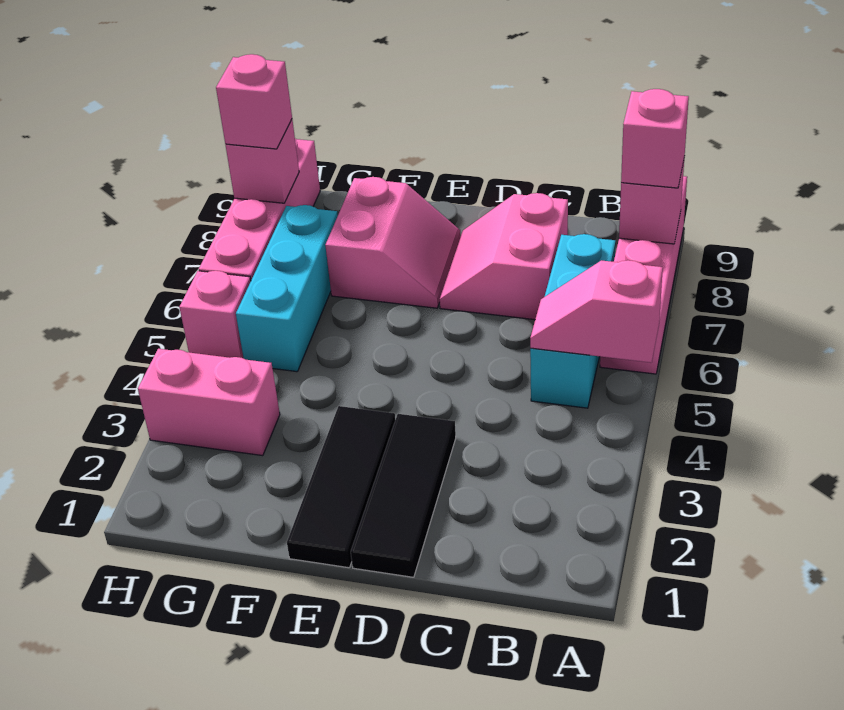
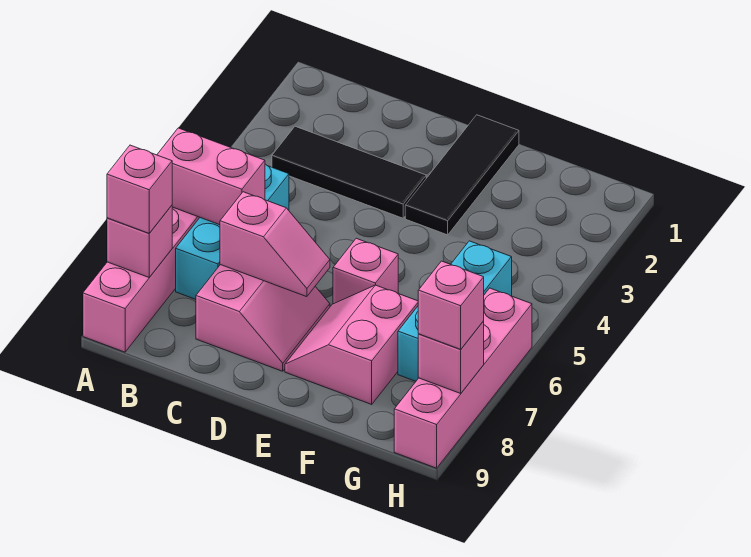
pink 1x2 slope [530,260,663,363] -> pink 1x2 slope moved to [220,192,330,297]
black 1x3 tile [351,414,456,577] -> black 1x3 tile turned to [272,126,426,218]
pink 1x2 brick [138,349,280,456] -> pink 1x2 brick moved to [157,128,265,225]
pink 1x1 brick [179,271,251,358] -> pink 1x1 brick moved to [333,238,398,304]

